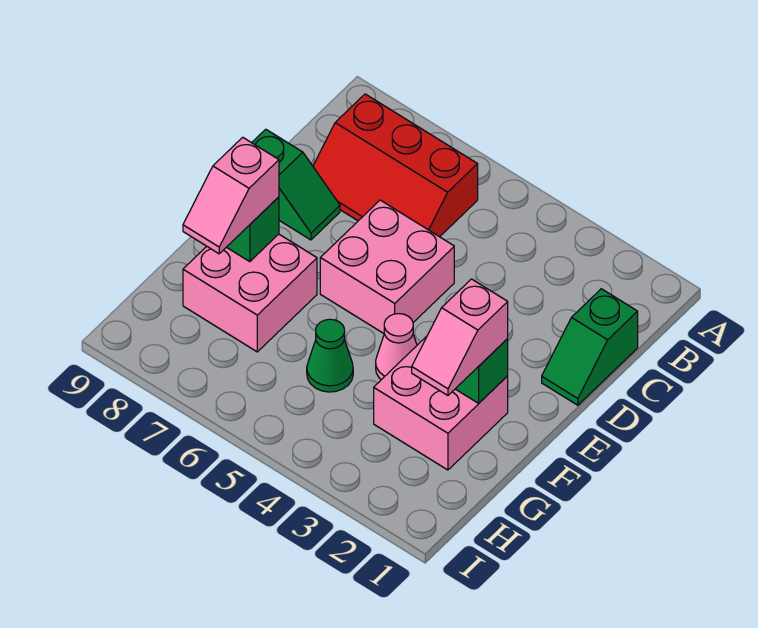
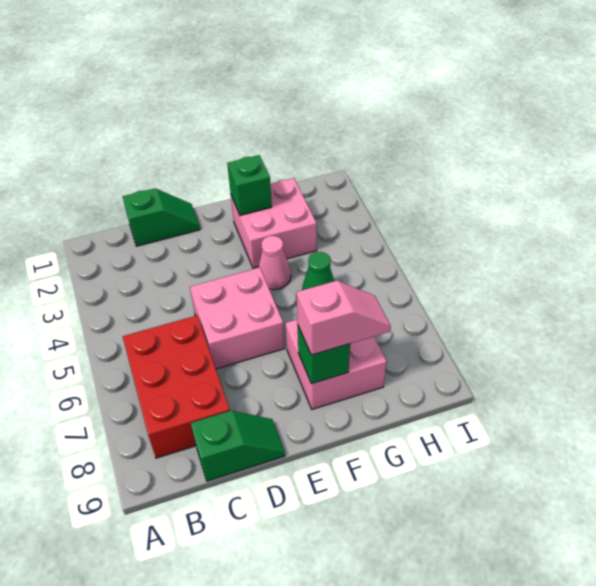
red 2x3 slope [313,94,478,237] -> red 2x3 brick [123,316,230,458]
green 1x2 slope [252,129,340,240] -> green 1x2 slope turned to [191,411,285,481]
pink 1x2 slope [412,279,508,395] -> none

